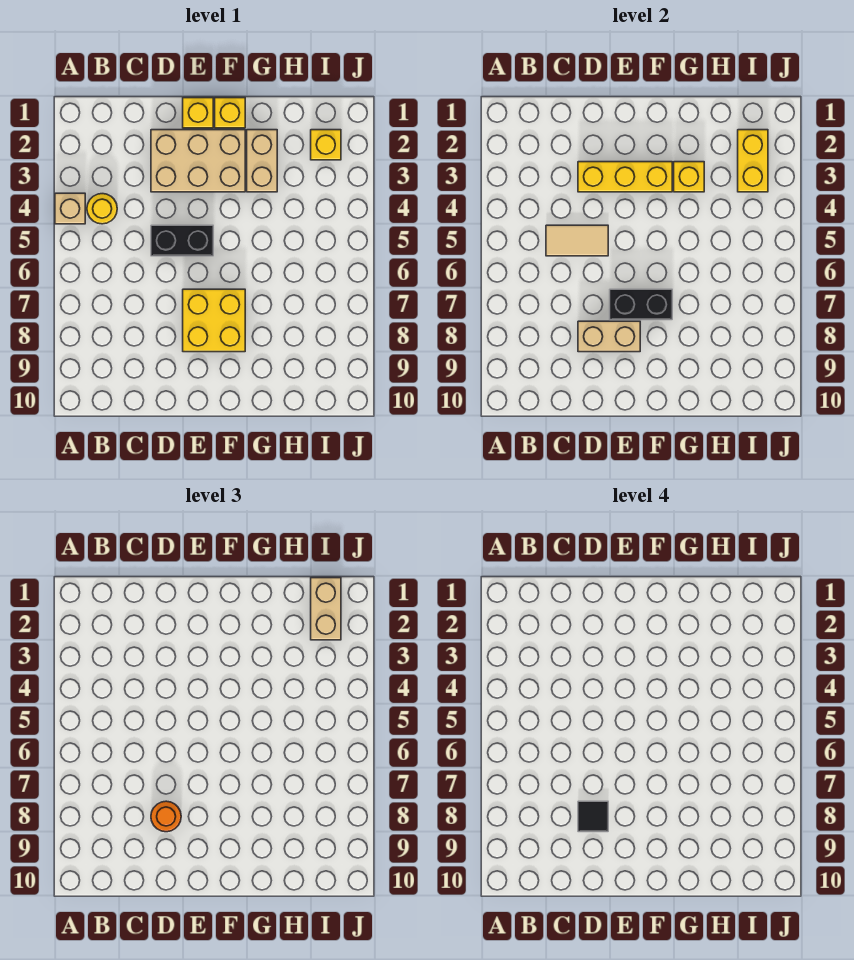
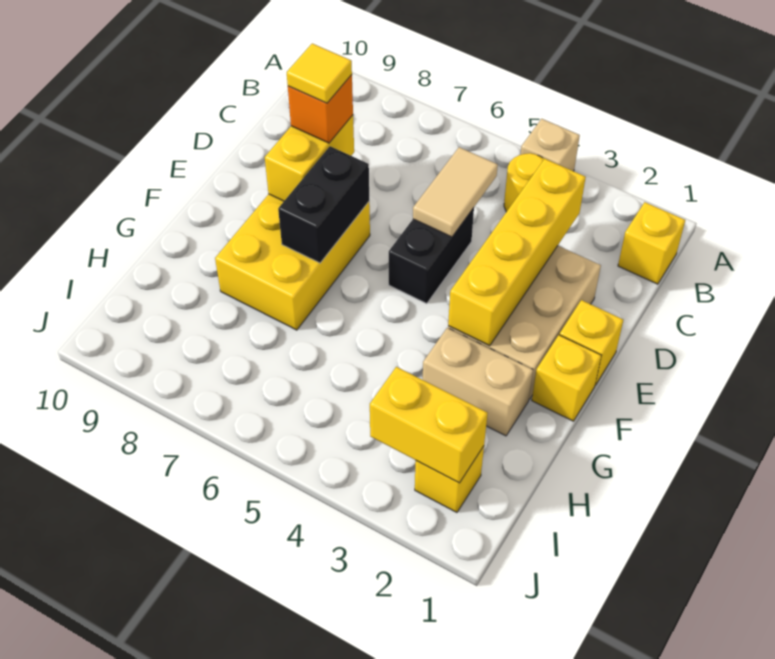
yellow 1x3 brick [578,162,672,192] -> yellow 1x4 brick [448,159,586,346]
tan 1x2 brick [578,321,640,352] -> yellow 1x2 brick [265,115,354,201]
orange 1x1 round brick [151,801,181,832] -> orange 1x1 brick [288,75,353,143]
black 1x1 tile [578,801,608,832] -> yellow 1x1 tile [287,44,352,103]
yellow 2x2 brick [183,289,245,352] -> yellow 2x3 brick [215,194,370,330]
yellow 1x1 brick [674,162,704,192] -> yellow 1x1 brick moved to [618,202,685,284]
tan 1x2 brick [311,578,341,640] -> none

